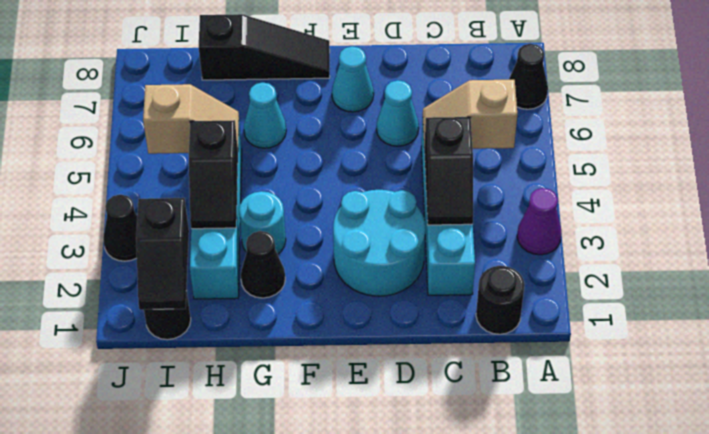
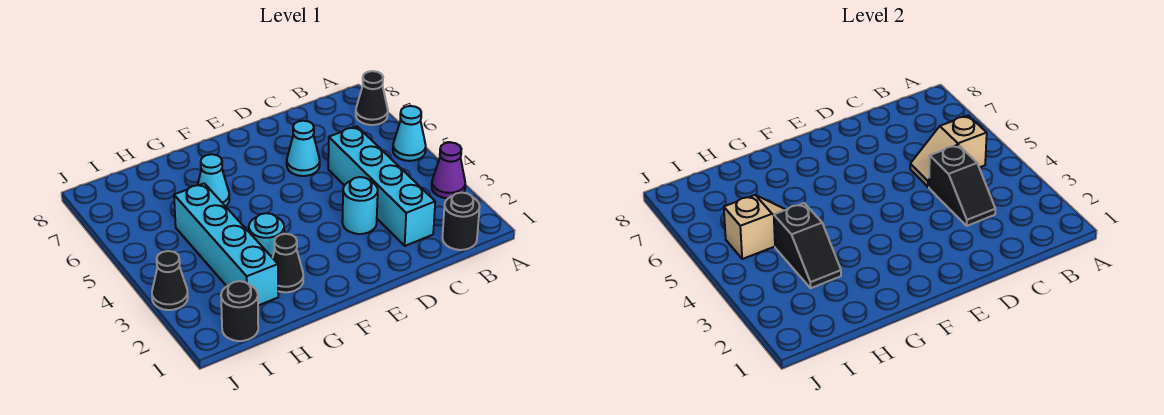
cyan 2x2 round brick [333,190,425,296] -> cyan 1x1 round brick [342,177,378,234]
cyan 1x1 cone [332,46,374,112] -> cyan 1x1 cone moved to [393,106,426,161]
black 1x3 slope [199,14,330,80] -> none
black 1x2 slope [136,198,189,310] -> none

